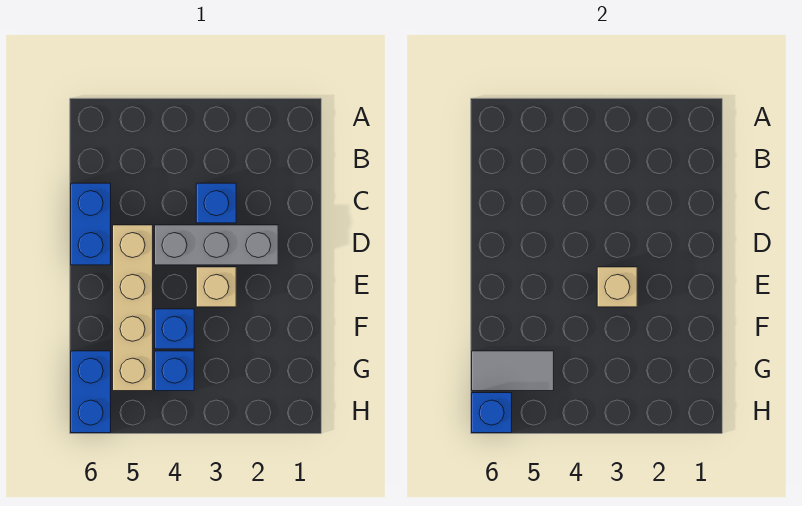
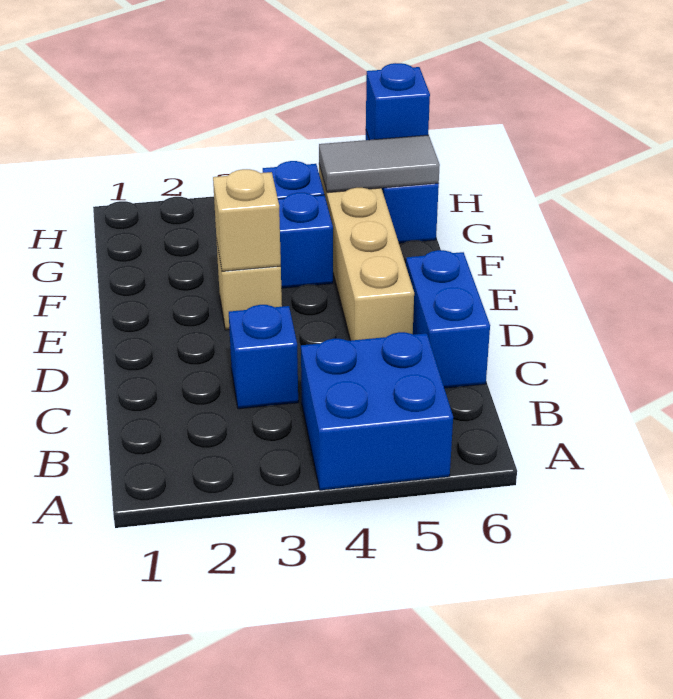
none -> blue 2x2 brick [301,332,453,490]
grey 1x3 brick [155,225,278,265] -> none

